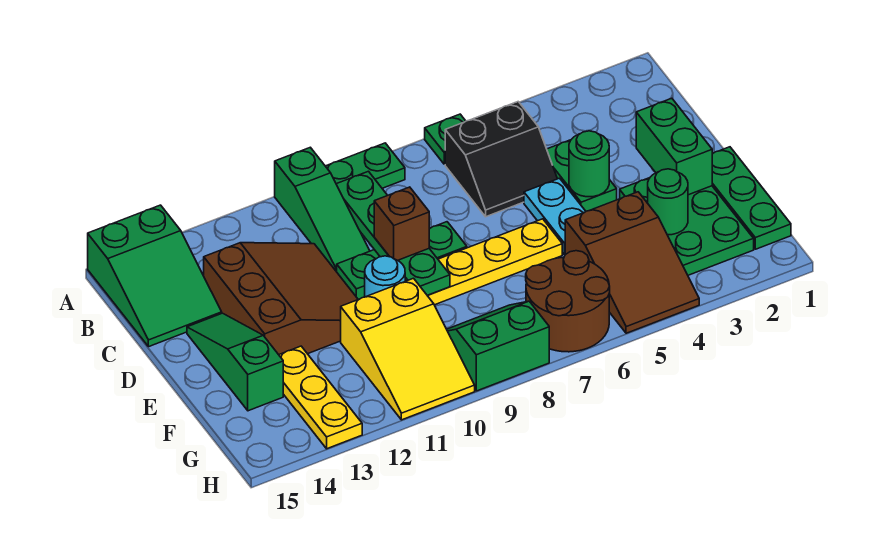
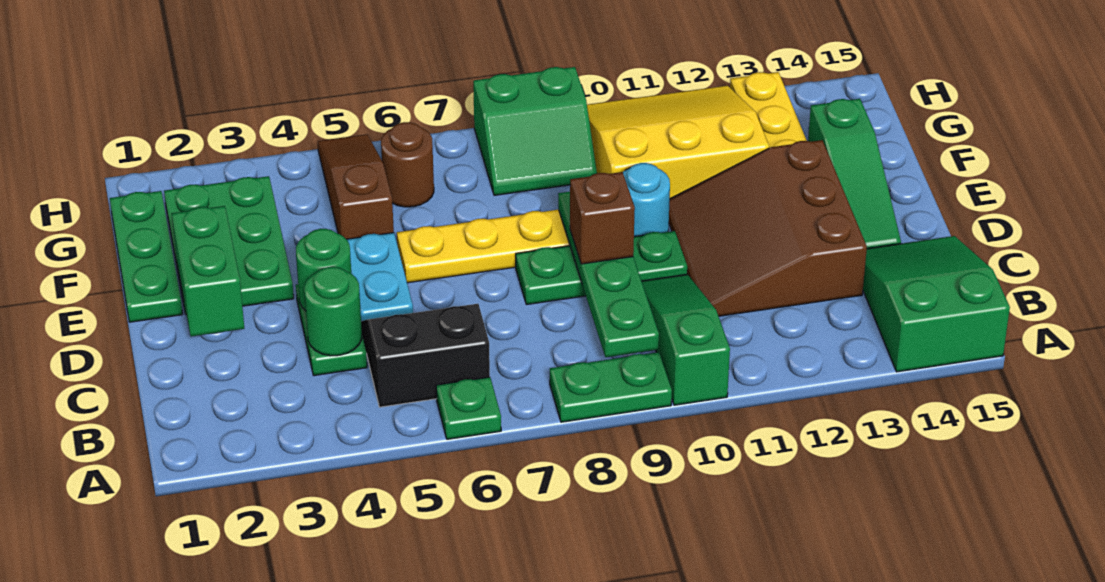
green 1x1 round brick [648,169,688,235] -> green 1x1 round brick moved to [304,267,362,356]
brown 2x3 slope [565,192,699,333] -> brown 1x3 slope [318,134,394,239]
yellow 2x3 slope [341,278,475,420] -> yellow 3x3 slope [587,86,769,198]
brown 2x2 round brick [526,251,610,352] -> brown 1x1 round brick [381,122,434,207]

